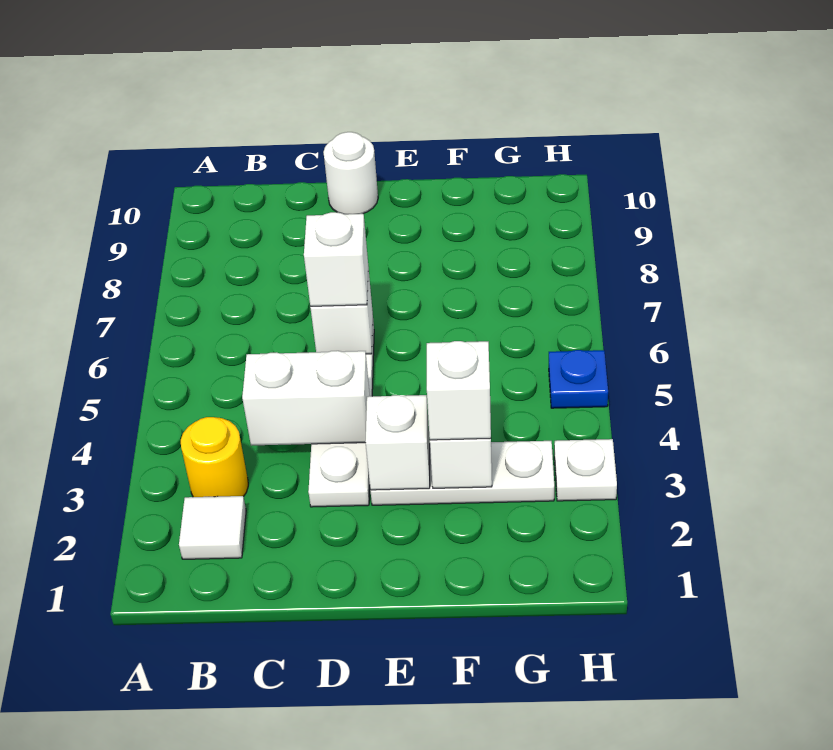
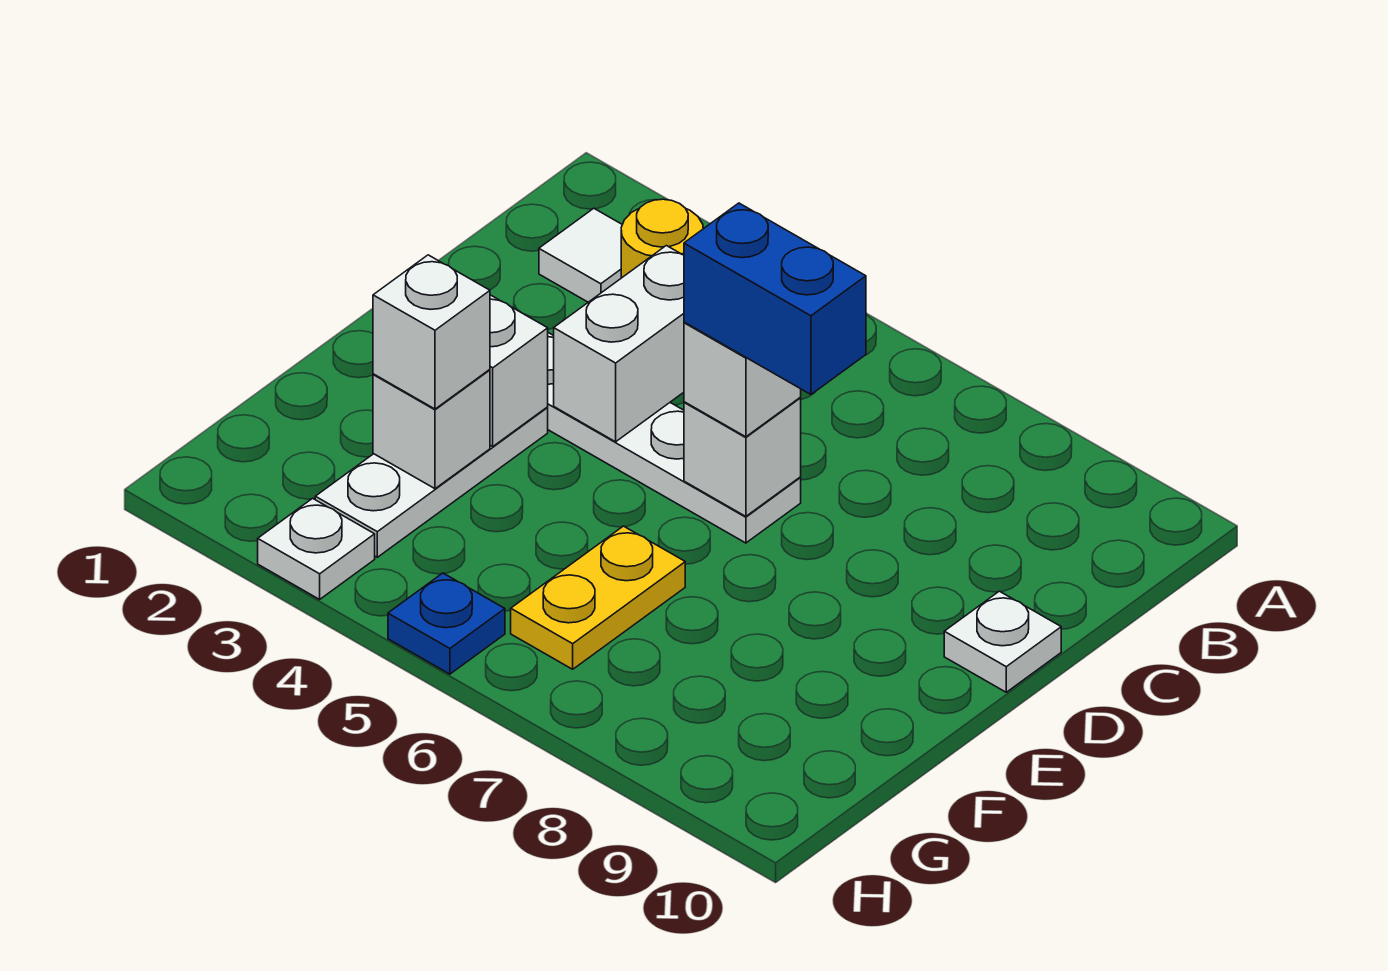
none -> blue 1x2 brick [684,203,866,394]
white 1x1 round brick [323,132,378,214] -> white 1x1 plate [944,591,1061,692]
none -> yellow 1x2 plate [511,526,685,669]

